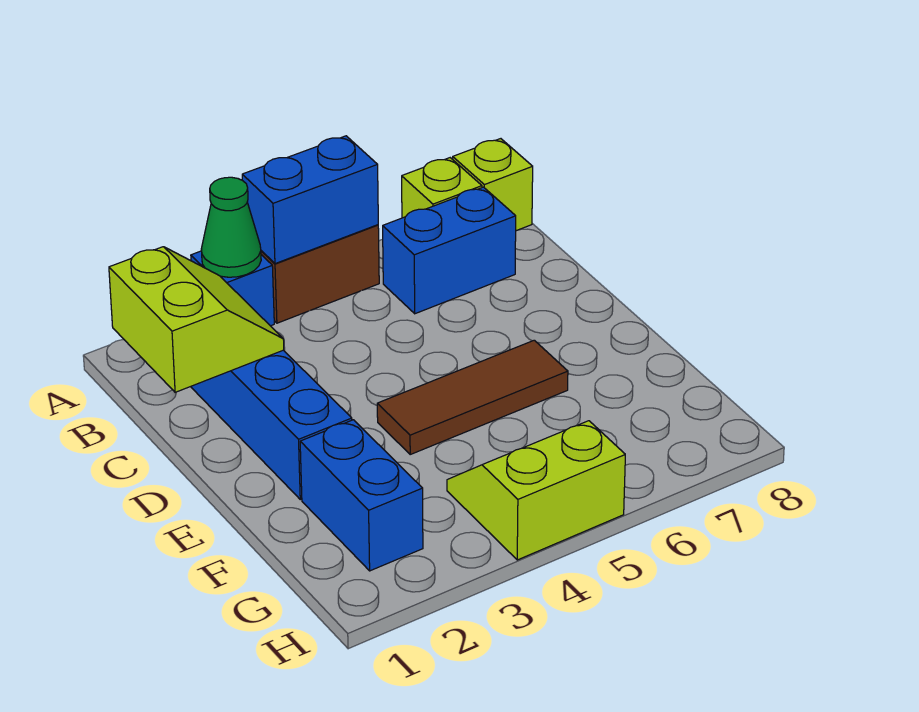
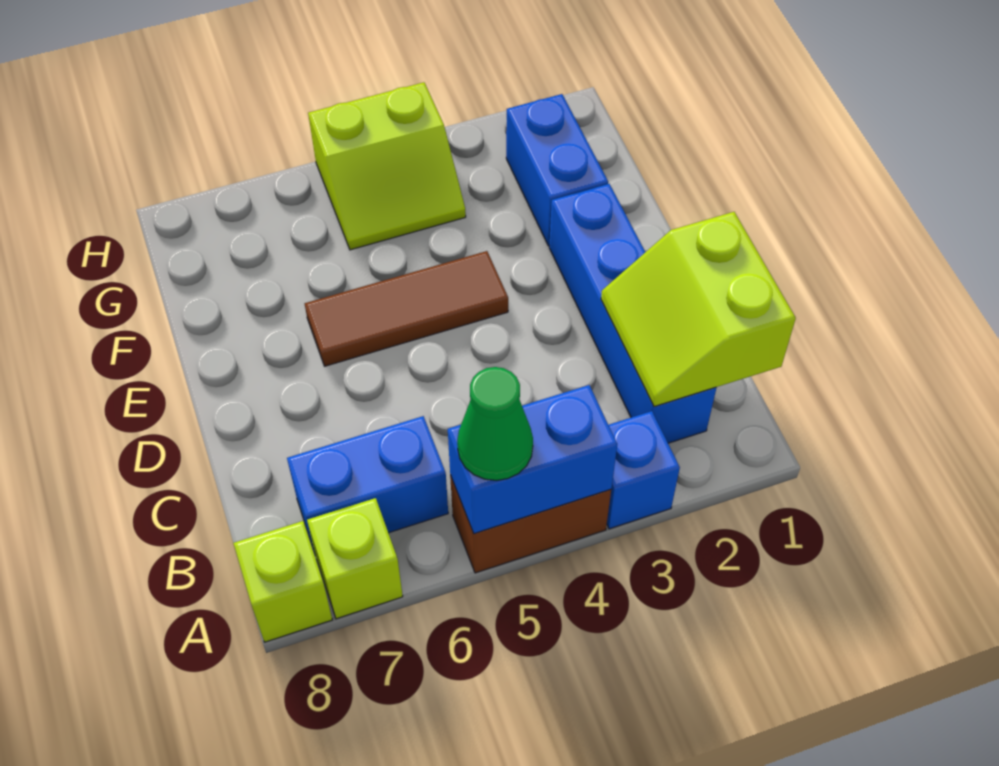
green 1x1 cone [201,177,261,277] -> green 1x1 cone moved to [457,367,533,480]

